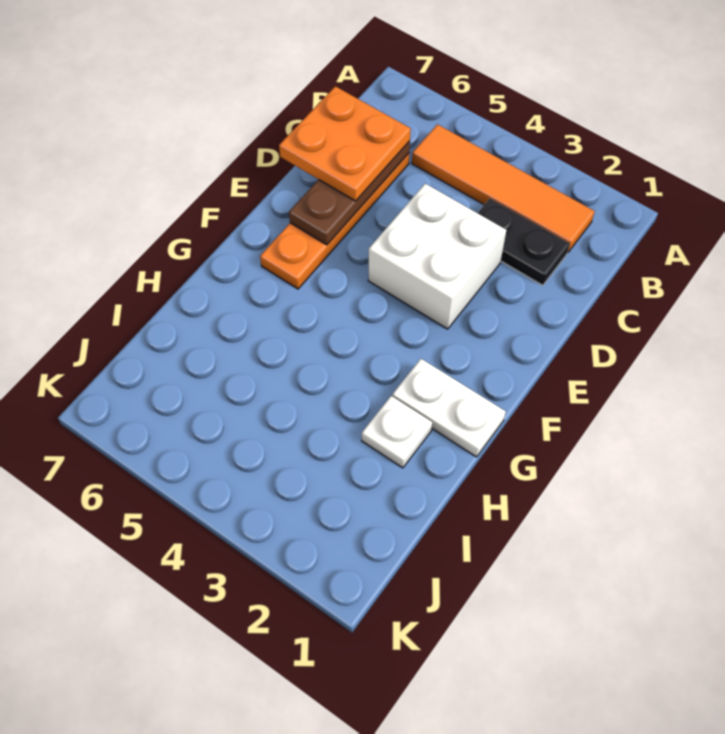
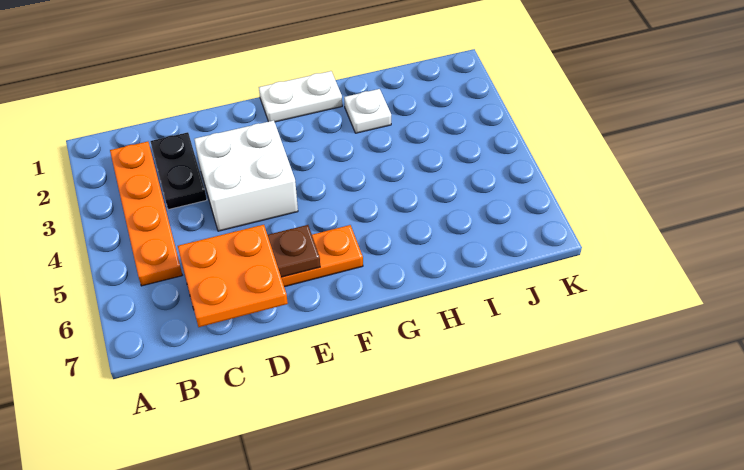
orange 1x4 tile [412,124,595,252] -> orange 1x4 plate [110,142,182,286]
white 1x2 plate [392,359,506,457] -> white 1x2 plate turned to [259,71,342,122]

